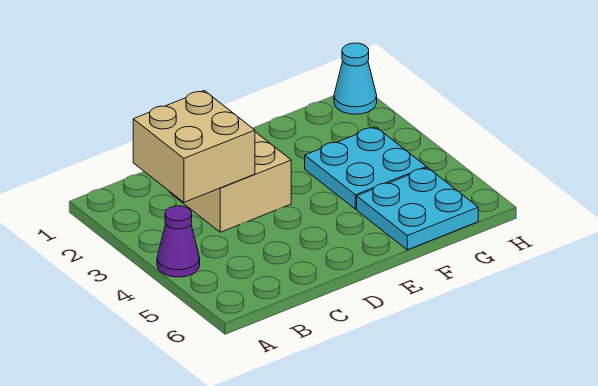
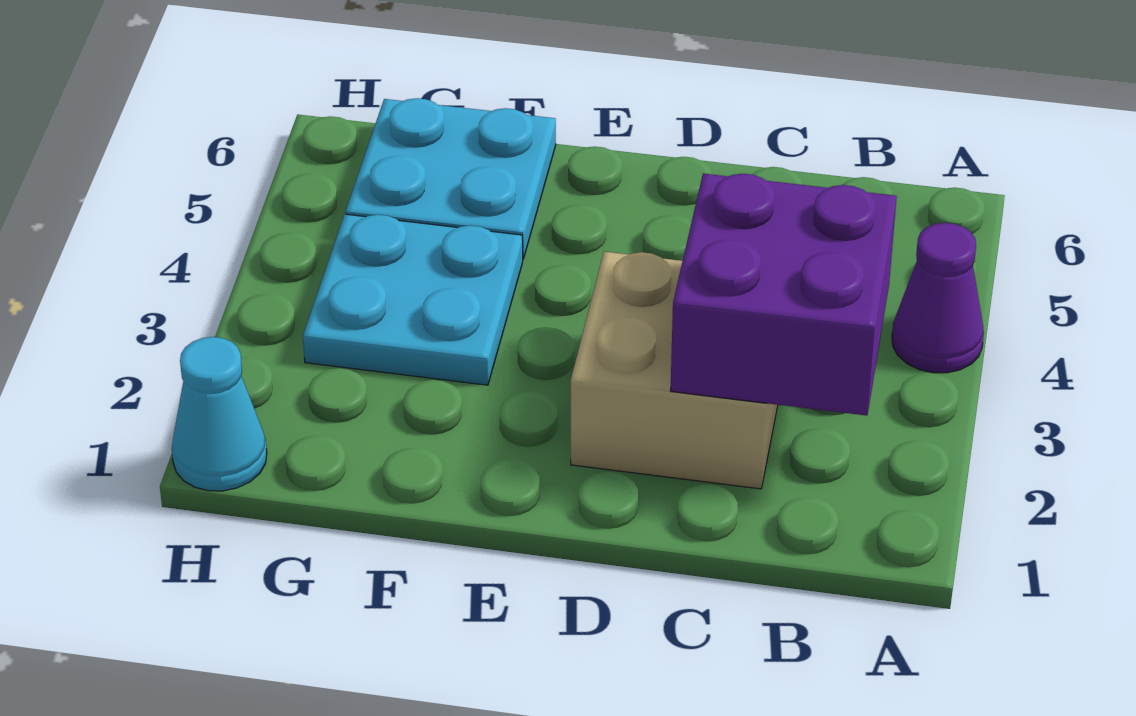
tan 2x2 brick [133,91,255,202] -> purple 2x2 brick [671,173,897,416]

